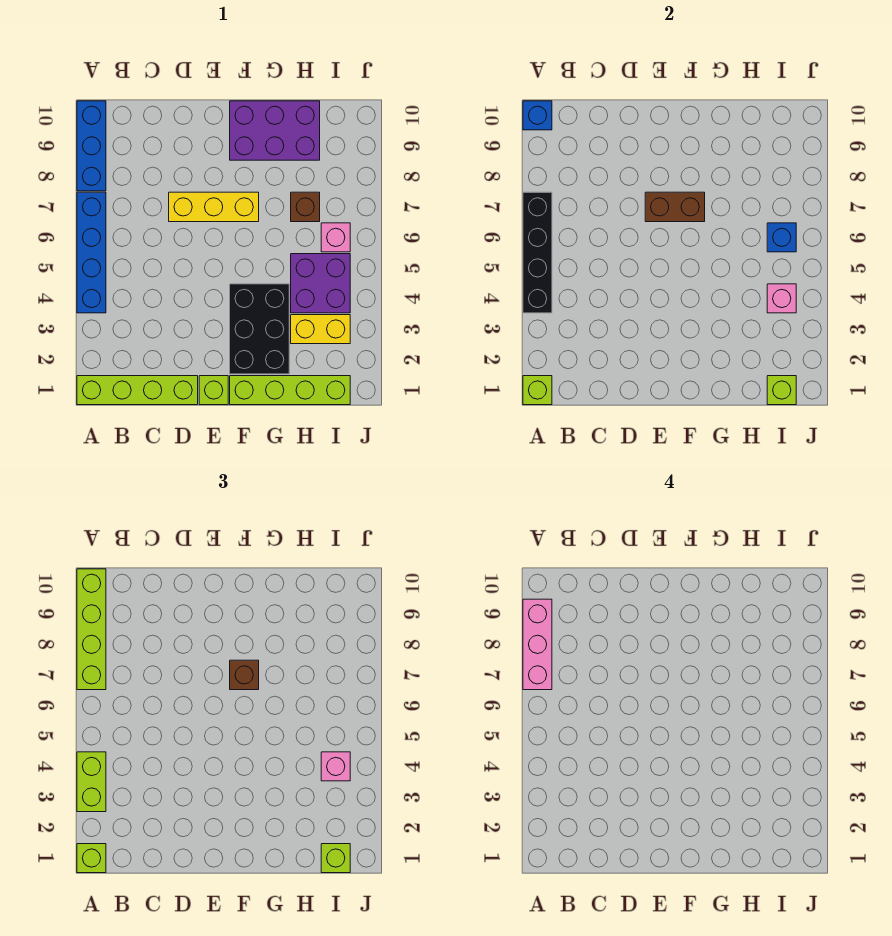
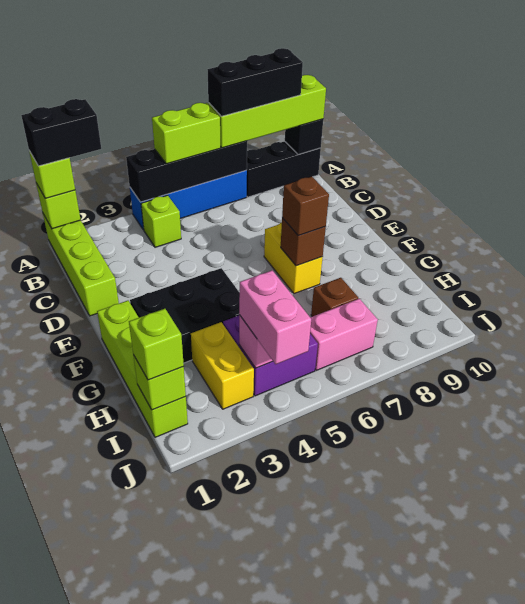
none -> black 1x2 brick [21,99,101,166]
lime 1x2 brick [77,752,106,812] -> lime 1x2 brick moved to [152,103,221,164]
pink 1x3 brick [523,599,552,690] -> black 1x3 brick [208,48,303,116]
blue 1x3 brick [77,101,106,191] -> black 1x3 brick [247,141,321,197]
blue 1x1 brick [523,101,552,130] -> black 1x1 brick [285,119,323,155]
yellow 1x3 brick [169,192,259,222] -> yellow 1x2 brick [264,223,323,294]
lime 1x1 brick [199,376,228,405] -> lime 1x1 brick moved to [141,195,181,247]
brown 1x2 brick [645,192,705,222] -> brown 1x1 brick [281,218,326,266]
purple 2x3 brick [230,101,320,160] -> none
pink 1x1 brick [321,752,350,781] -> pink 1x2 brick [239,270,311,364]
pink 1x1 brick [321,223,350,252] -> pink 1x2 brick [310,299,378,370]
blue 1x1 brick [767,223,796,252] -> none

